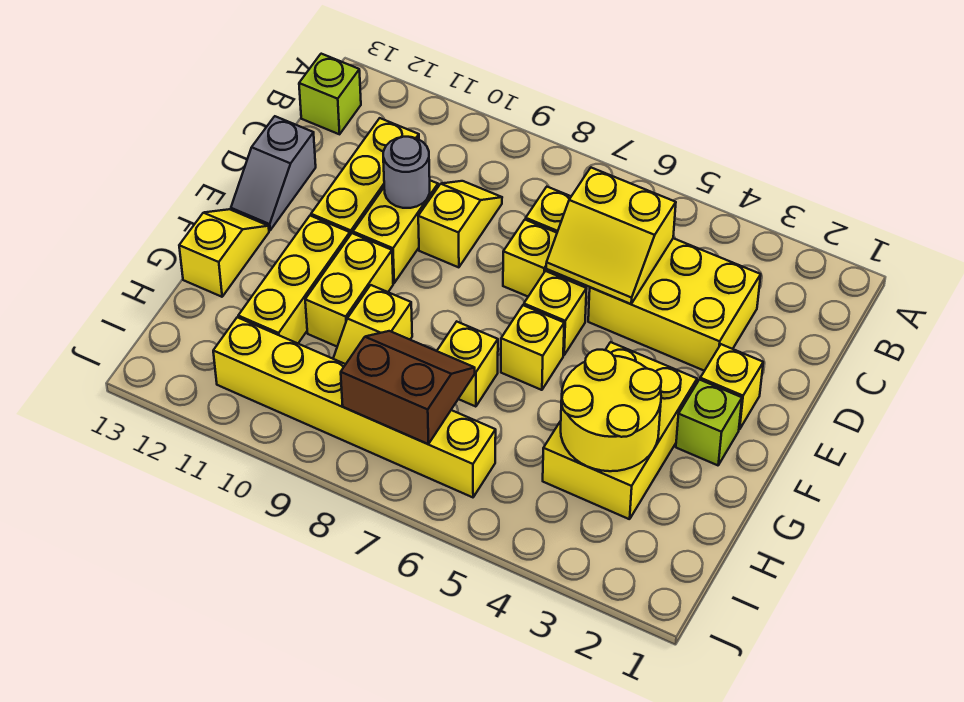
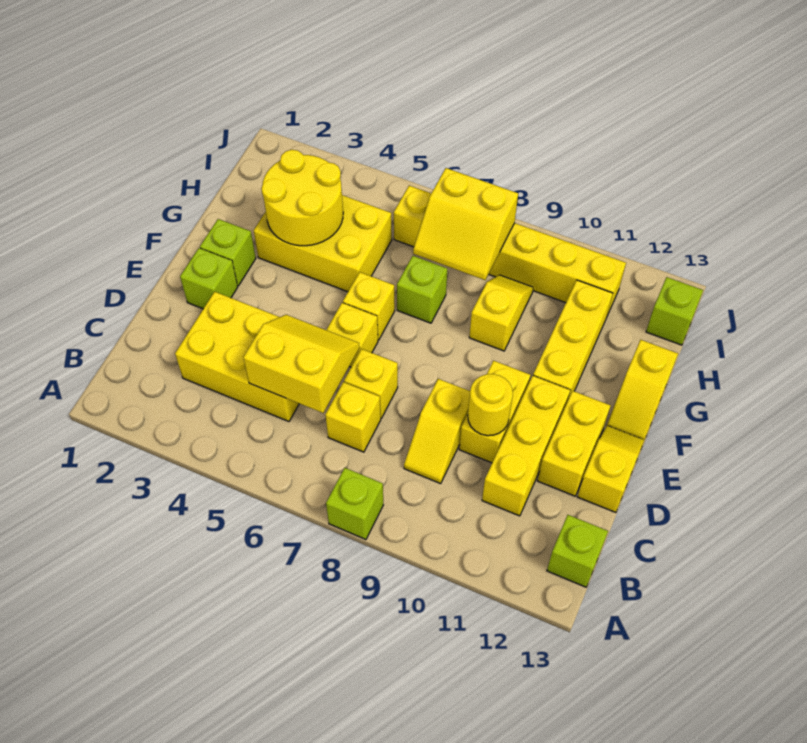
none -> lime 1x1 brick [326,468,383,539]
grey 1x1 round brick [383,137,430,208] -> yellow 1x1 round brick [468,374,513,436]
grey 1x2 slope [231,116,316,230] -> yellow 1x2 slope [578,426,644,513]
yellow 1x1 brick [700,344,763,430] -> lime 1x1 brick [180,248,238,309]
yellow 2x3 brick [543,342,697,519] -> yellow 2x3 brick turned to [254,195,392,292]
yellow 1x2 brick [305,233,393,346] -> yellow 1x2 brick moved to [538,391,611,496]
yellow 1x1 brick [437,322,498,407] -> lime 1x1 brick [397,256,447,323]
brown 2x2 slope [341,331,475,444] -> yellow 2x2 slope [413,168,518,280]
none -> lime 1x1 brick [646,277,703,345]

